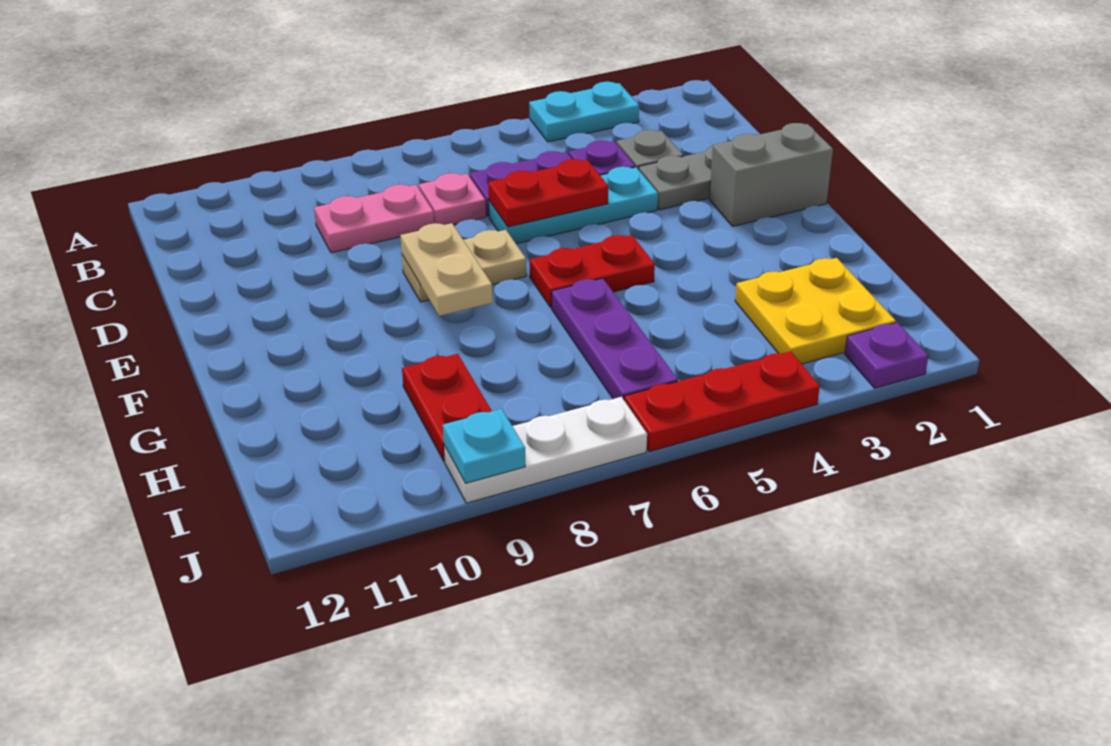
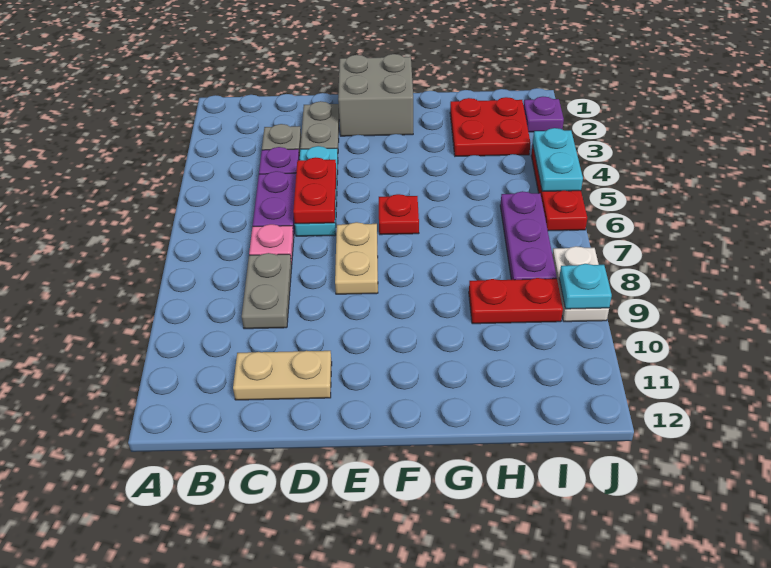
cyan 1x2 plate [529,82,639,142] -> cyan 1x2 plate moved to [533,128,583,191]
pink 1x2 plate [314,184,434,253] -> grey 1x2 plate [242,253,292,329]
grey 1x2 brick [709,123,833,226] -> grey 2x2 brick [338,54,413,136]
tan 1x2 plate [400,223,493,316] -> tan 1x2 plate moved to [233,351,332,400]
red 1x2 plate [530,235,655,308] -> red 1x1 plate [379,194,419,235]
purple 1x3 plate [552,278,678,399] -> purple 1x3 plate turned to [500,191,557,280]
yellow 2x2 plate [735,258,896,364] -> red 2x2 plate [450,97,531,156]
white 1x3 plate [444,397,647,503] -> white 1x2 plate [552,246,609,322]

